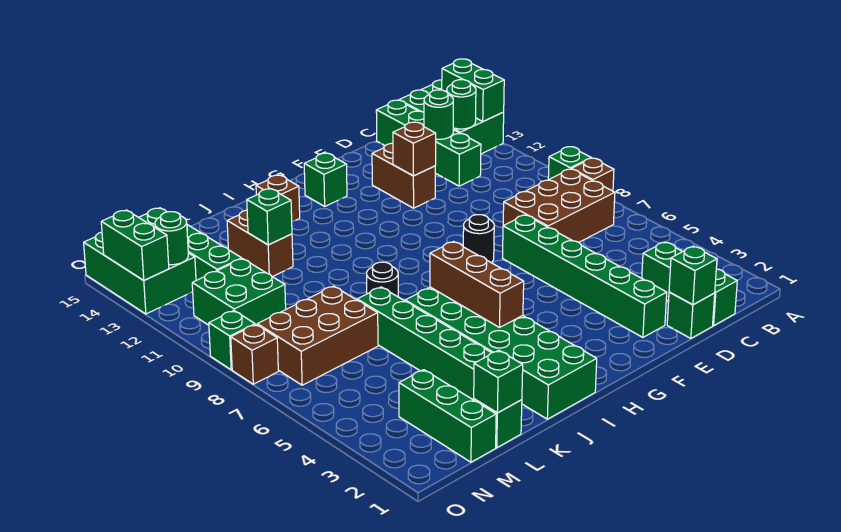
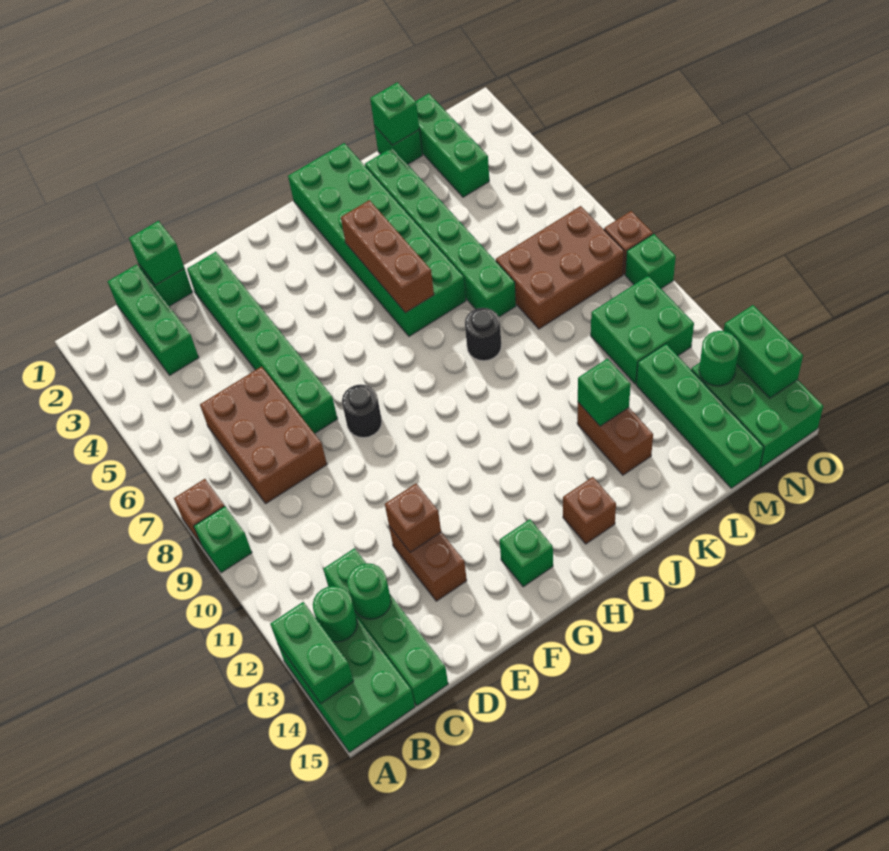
brown 2x3 brick [503,169,615,242] -> brown 2x3 brick turned to [200,367,327,504]

